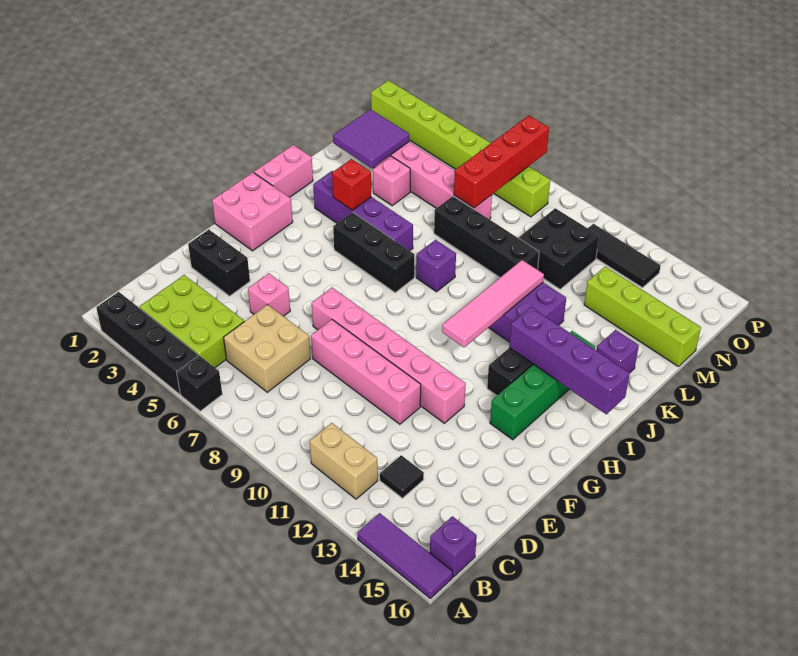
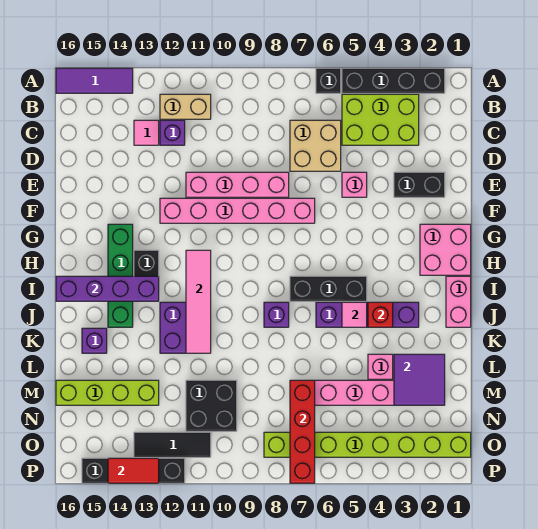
purple 1x1 brick [430,516,477,577] -> purple 1x1 brick moved to [160,120,185,145]
black 1x1 tile [380,455,424,498] -> pink 1x1 tile [134,120,159,145]
none -> pink 1x1 tile [342,302,367,327]
black 1x4 brick [434,196,539,277] -> black 1x4 brick moved to [82,458,185,483]
none -> red 1x2 tile [108,458,159,483]

